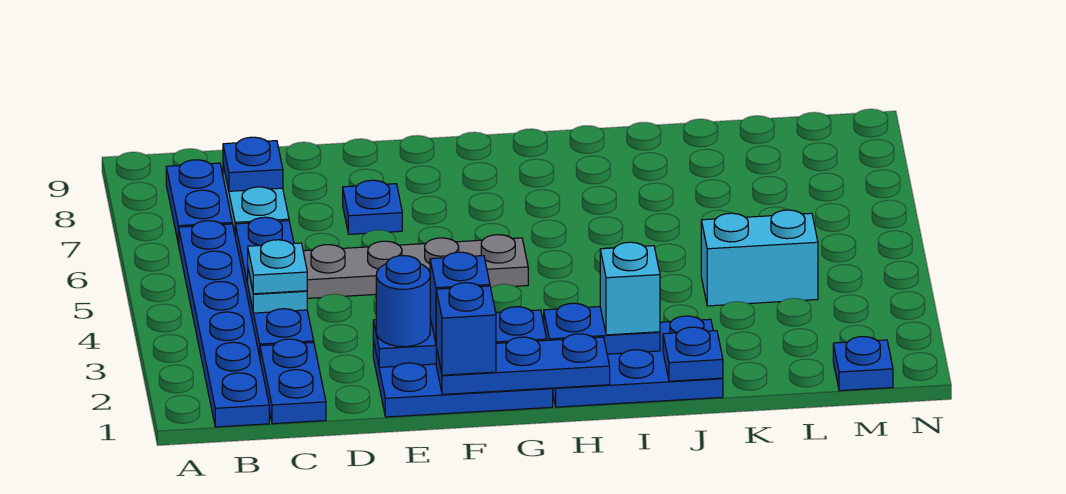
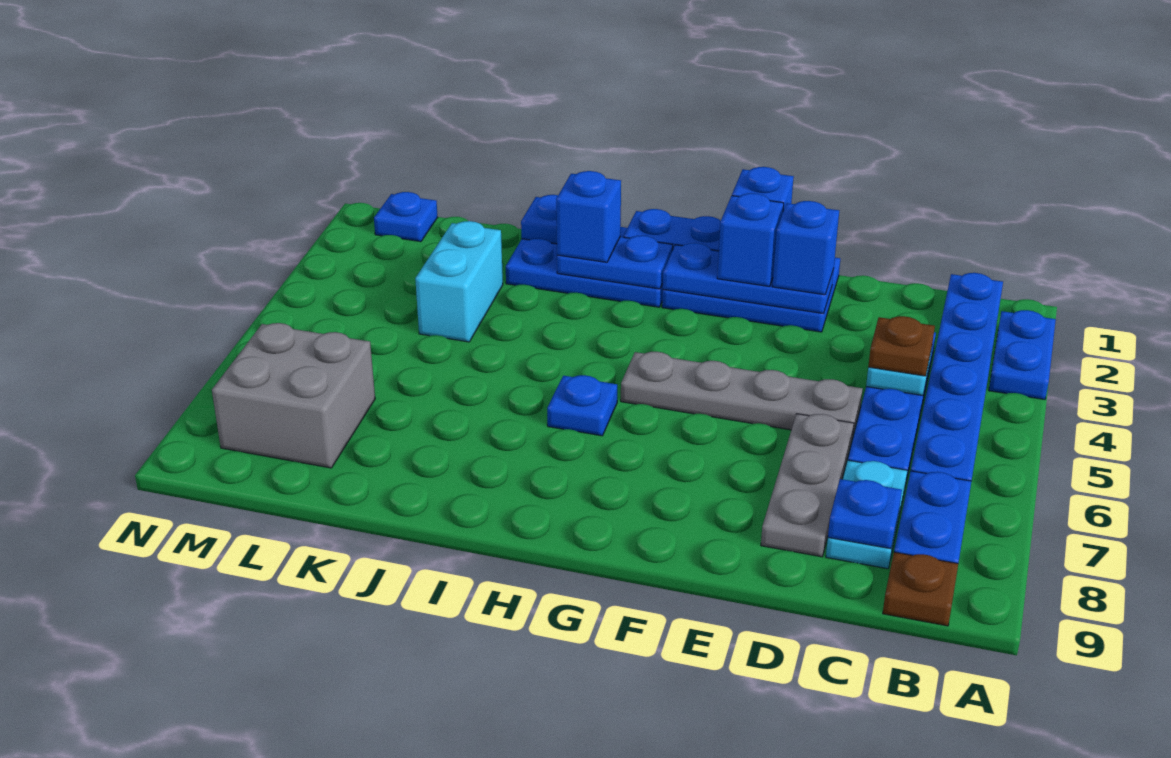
none -> brown 1x1 plate [883,552,958,626]
blue 1x2 plate [260,339,326,424] -> blue 1x2 plate moved to [989,310,1056,400]
cyan 1x1 plate [248,240,307,294] -> brown 1x1 plate [868,316,935,376]
none -> grey 1x3 plate [761,414,854,557]
blue 1x1 round brick [376,256,430,347] -> blue 1x1 brick [772,201,839,295]
blue 1x1 plate [343,180,402,234] -> blue 1x1 plate moved to [547,375,617,436]
cyan 1x1 brick [600,242,660,335] -> blue 1x1 brick [556,171,621,262]
cyan 1x2 brick [701,210,818,306] -> cyan 1x2 brick turned to [415,221,503,342]
none -> grey 2x2 brick [212,323,375,468]

